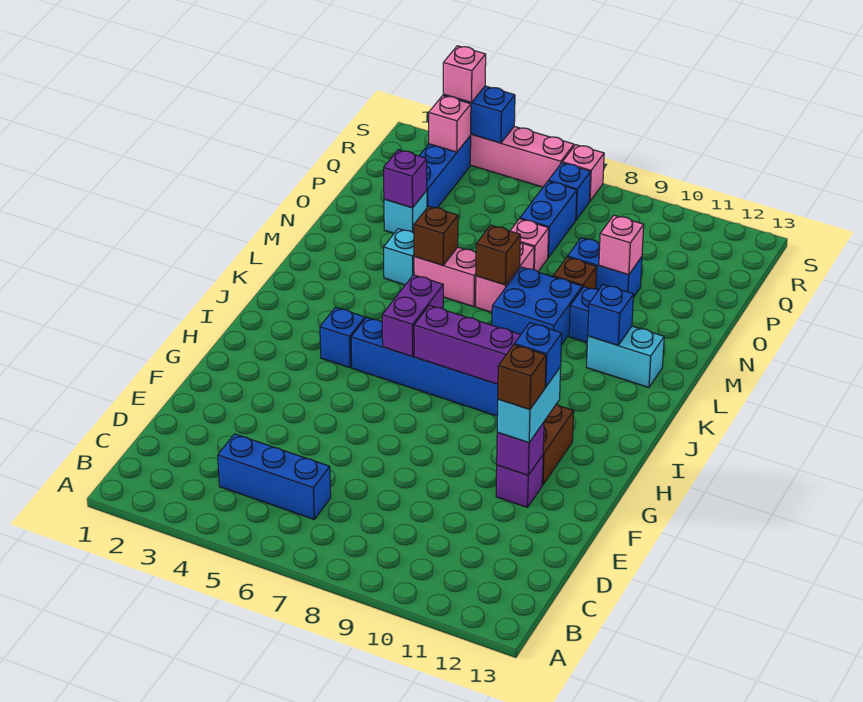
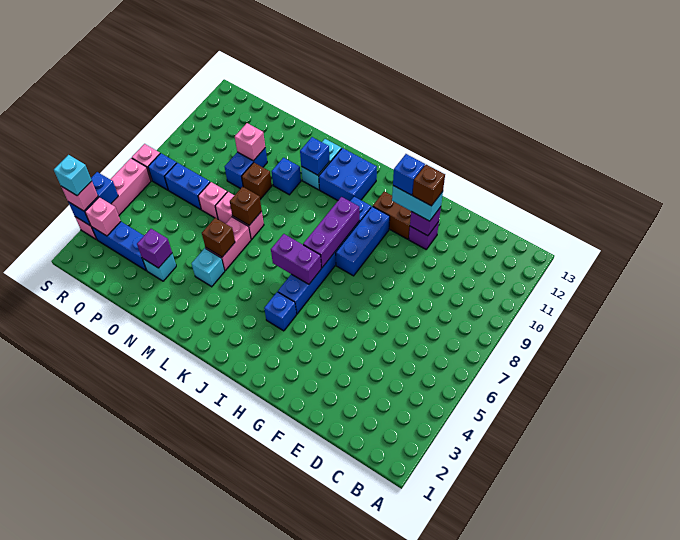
blue 1x3 brick [218,434,331,519] -> blue 1x3 brick moved to [336,206,390,276]
blue 2x2 brick [492,267,582,345] -> blue 2x2 brick moved to [319,148,377,201]
none -> cyan 1x1 brick [54,155,92,196]

